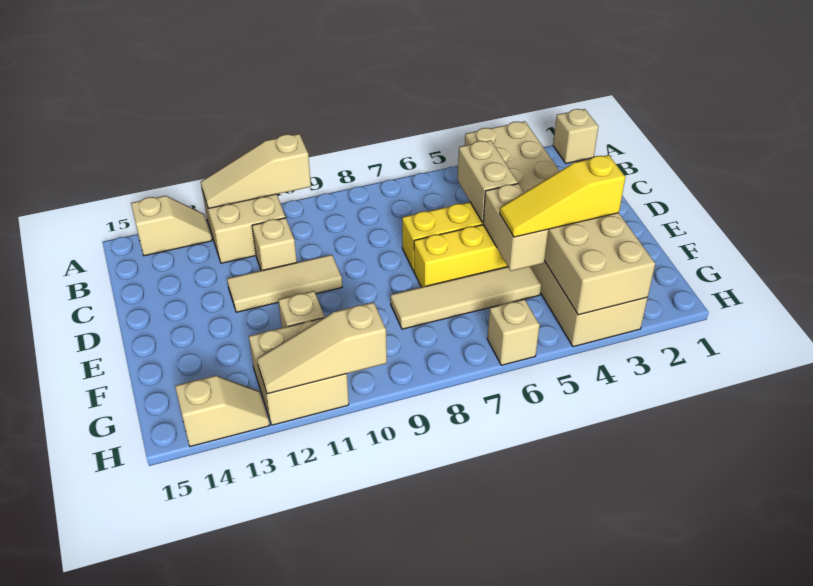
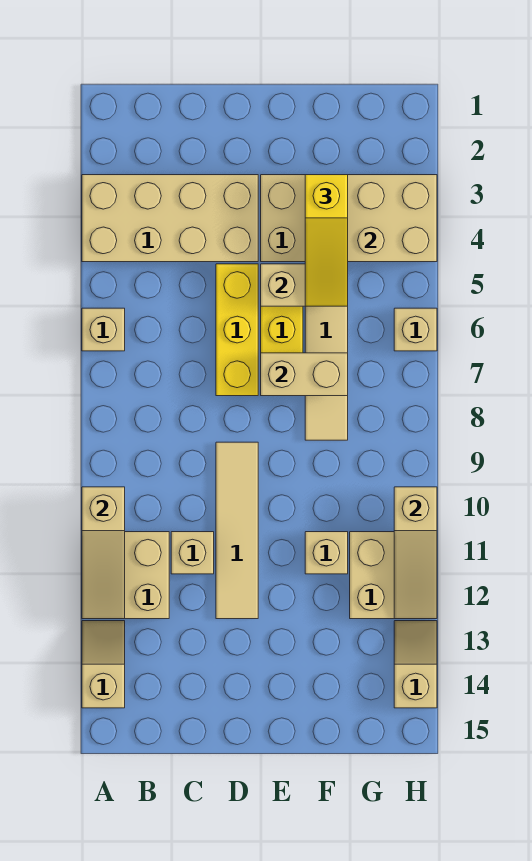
tan 1x1 brick [553,109,598,163] -> tan 1x1 brick moved to [82,308,125,351]
tan 1x2 brick [458,140,518,223] -> tan 1x2 brick moved to [261,353,348,396]
tan 1x3 tile [227,255,342,312] -> tan 1x4 tile [216,442,258,619]

